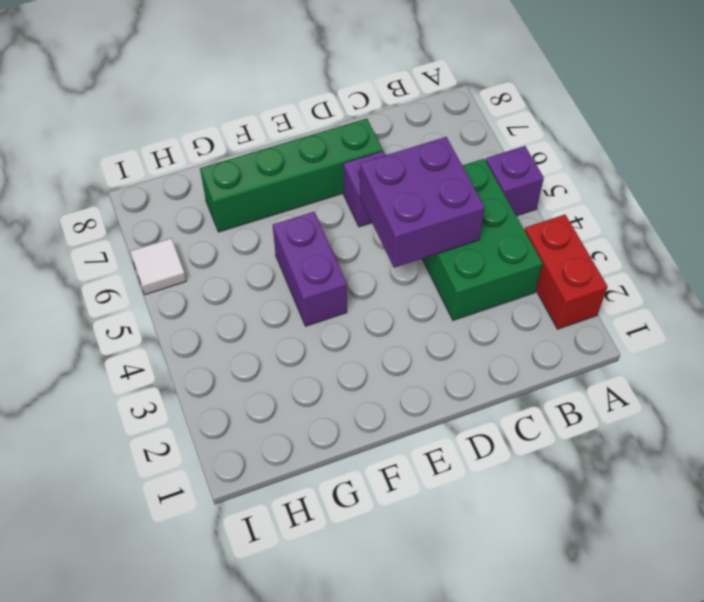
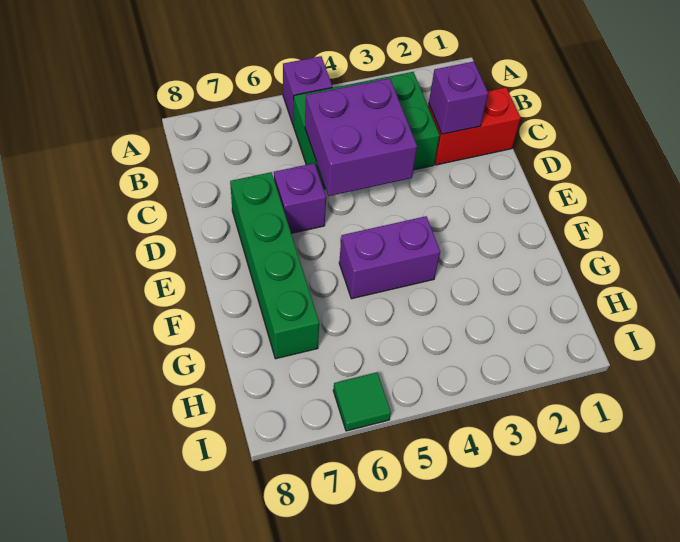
red 1x2 brick [524,215,608,329] -> red 1x2 brick moved to [428,87,521,165]
none -> purple 1x1 brick [429,62,488,134]
white 1x1 tile [130,238,186,295] -> green 1x1 tile [333,373,391,431]

